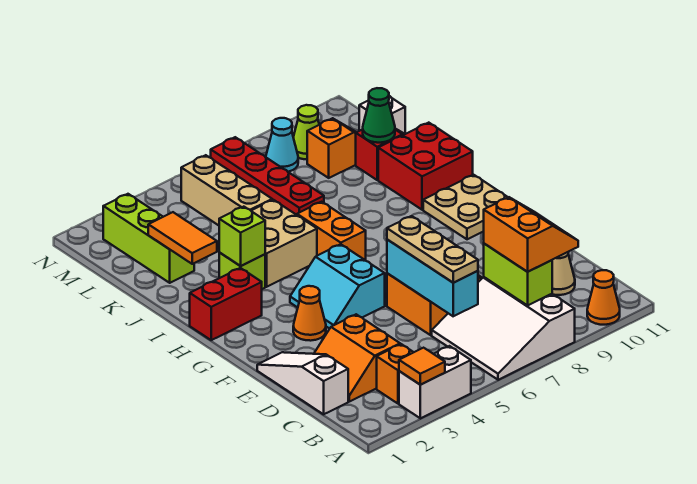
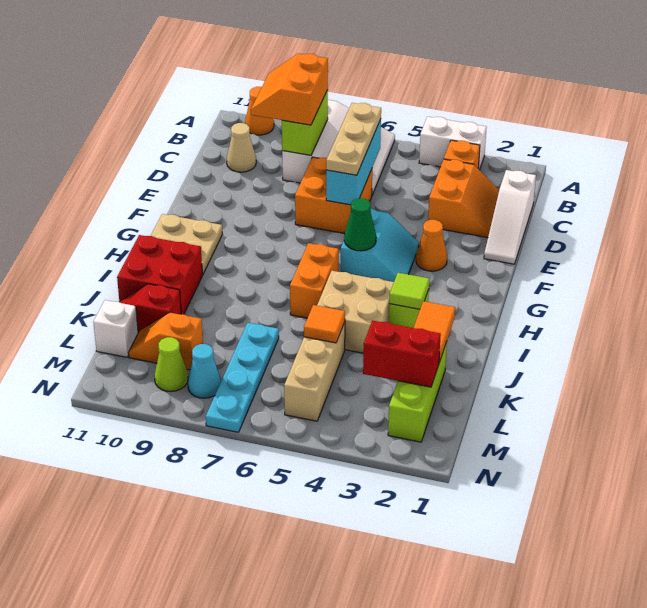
orange 1x1 tile [399,348,445,385] -> orange 1x1 tile moved to [304,305,345,343]
red 1x2 brick [190,268,262,340] -> red 1x2 brick moved to [363,320,441,387]
lime 1x1 brick [219,207,265,266] -> lime 1x1 tile [389,273,429,309]
red 1x4 plate [211,137,324,215] -> cyan 1x4 plate [206,323,279,432]
green 1x1 cone [363,88,395,143] -> green 1x1 cone moved to [344,198,376,251]

